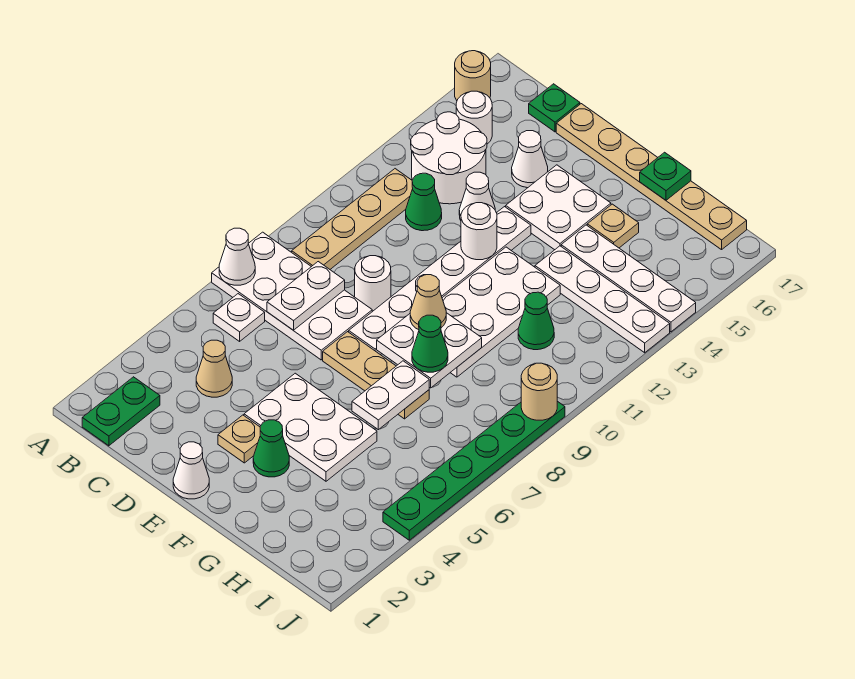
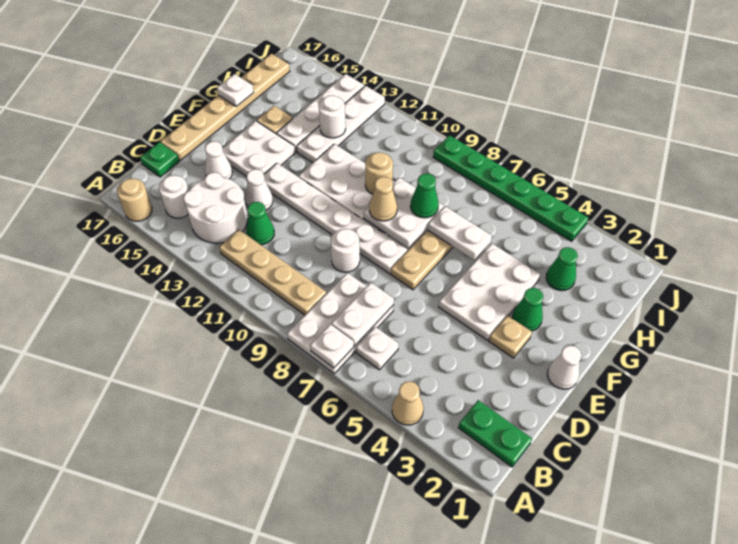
white 2x4 plate [212,232,372,360] -> white 2x3 plate [287,273,394,374]
white 1x1 cone [219,228,255,285] -> white 1x1 plate [310,324,354,368]
tan 1x1 cone [196,340,232,397] -> tan 1x1 cone moved to [392,381,424,425]
white 1x2 plate [267,262,345,330] -> white 1x2 plate turned to [331,283,394,346]
white 1x1 round brick [461,203,497,260] -> white 1x1 round brick moved to [318,95,346,138]
green 1x1 plate [640,152,691,200] -> white 1x1 plate [217,74,254,107]
green 1x1 cone [518,292,554,350] -> green 1x1 cone moved to [546,247,578,291]
tan 1x1 round brick [521,363,557,420] -> tan 1x1 round brick moved to [365,152,393,194]

